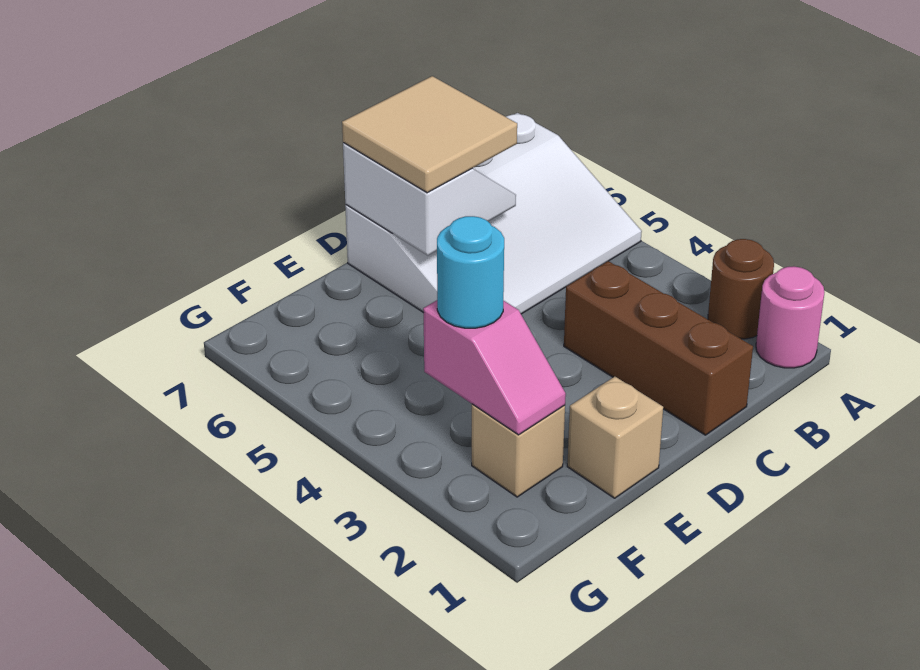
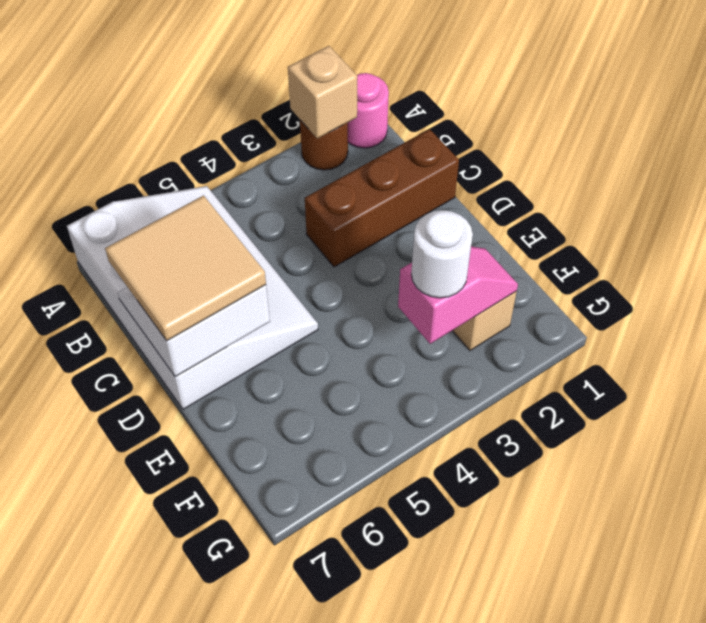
tan 1x1 brick [567,377,663,498] -> tan 1x1 brick moved to [288,46,357,138]
cyan 1x1 round brick [437,216,504,328] -> white 1x1 round brick [411,210,473,298]

